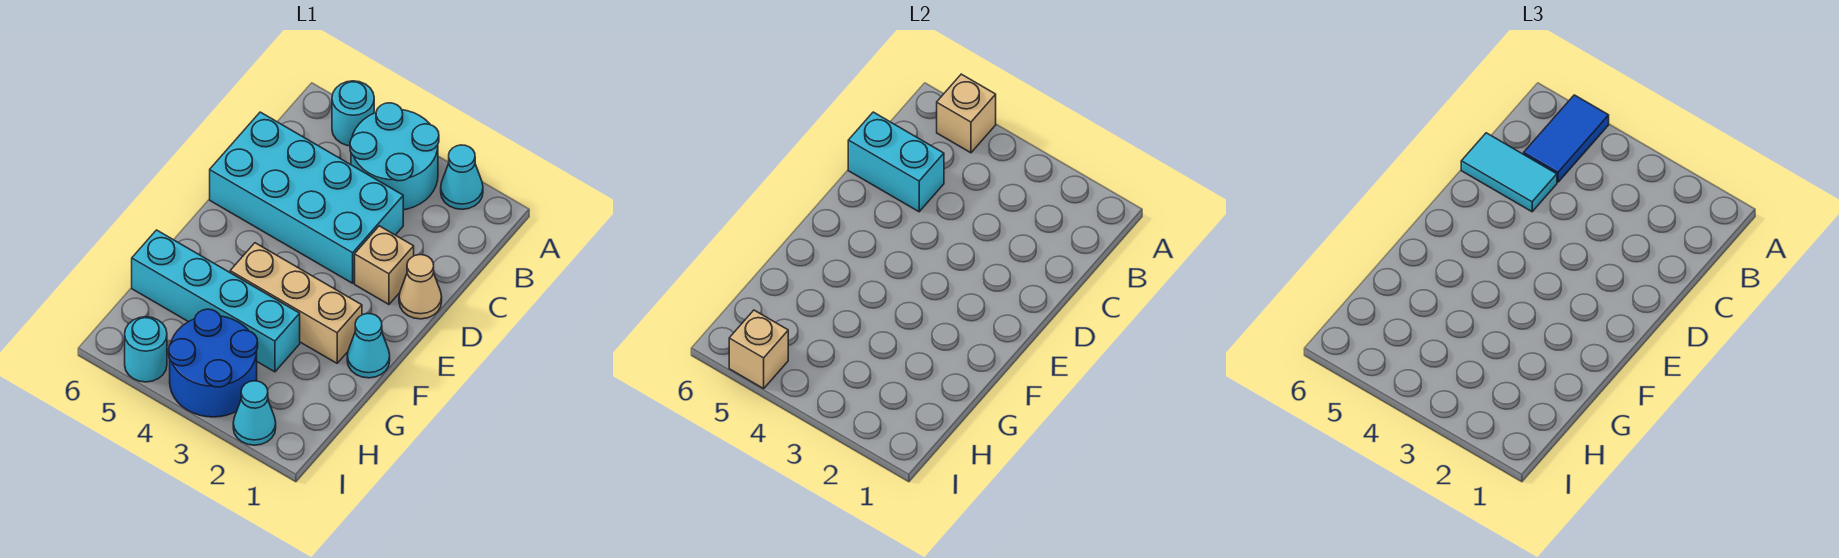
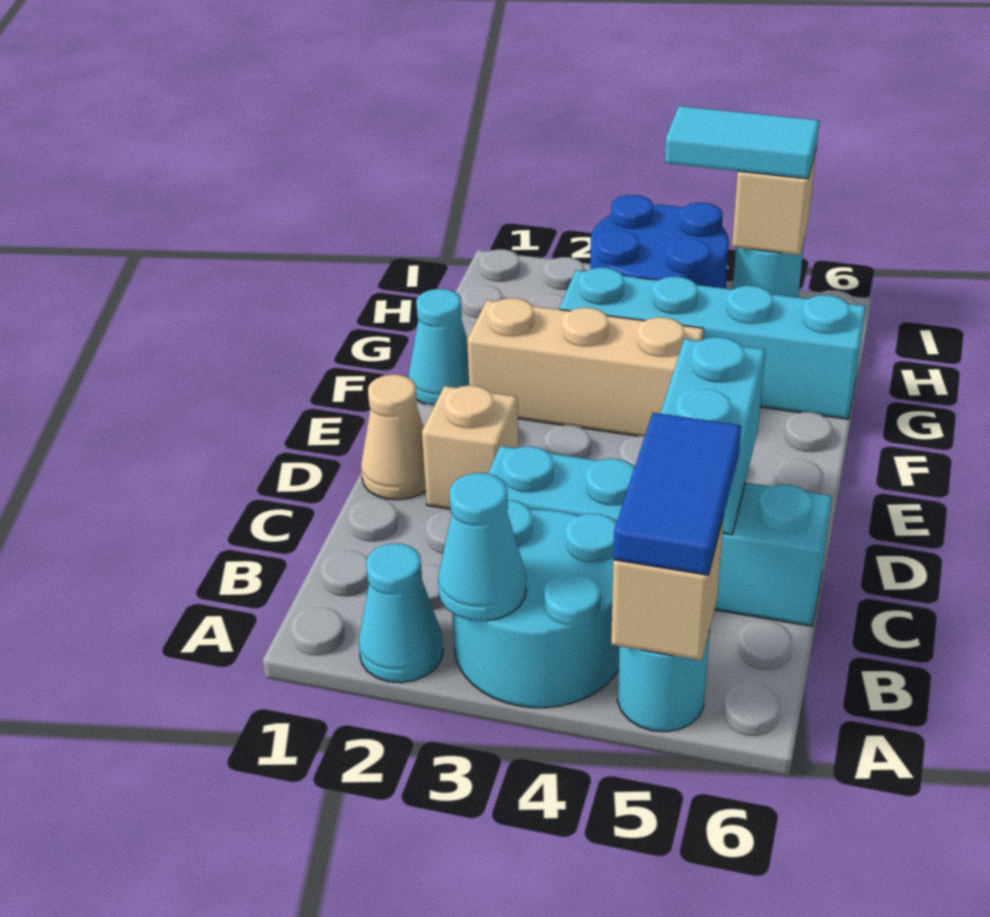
cyan 2x4 brick [210,112,403,283] -> cyan 1x4 brick [488,446,832,626]
cyan 1x2 brick [848,112,944,212] -> cyan 1x2 brick turned to [660,337,765,535]
cyan 1x2 tile [1461,133,1557,212] -> cyan 1x2 tile moved to [665,106,819,179]
cyan 1x1 cone [233,381,276,445] -> cyan 1x1 cone moved to [438,473,526,621]

